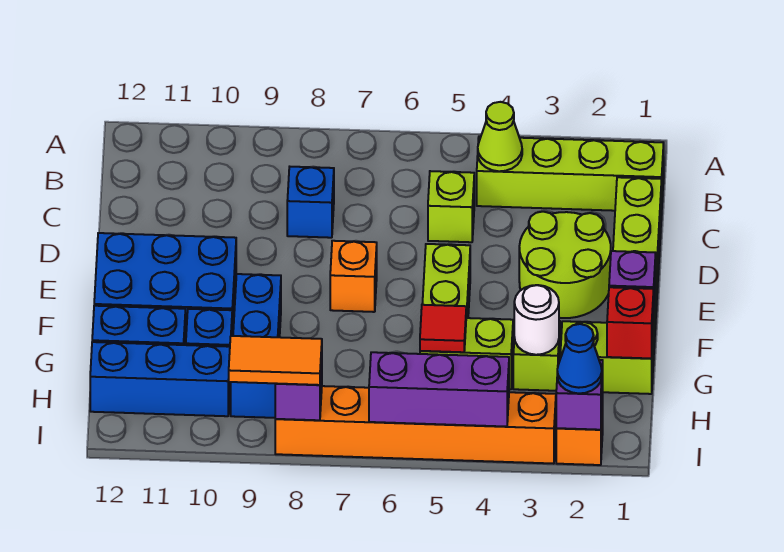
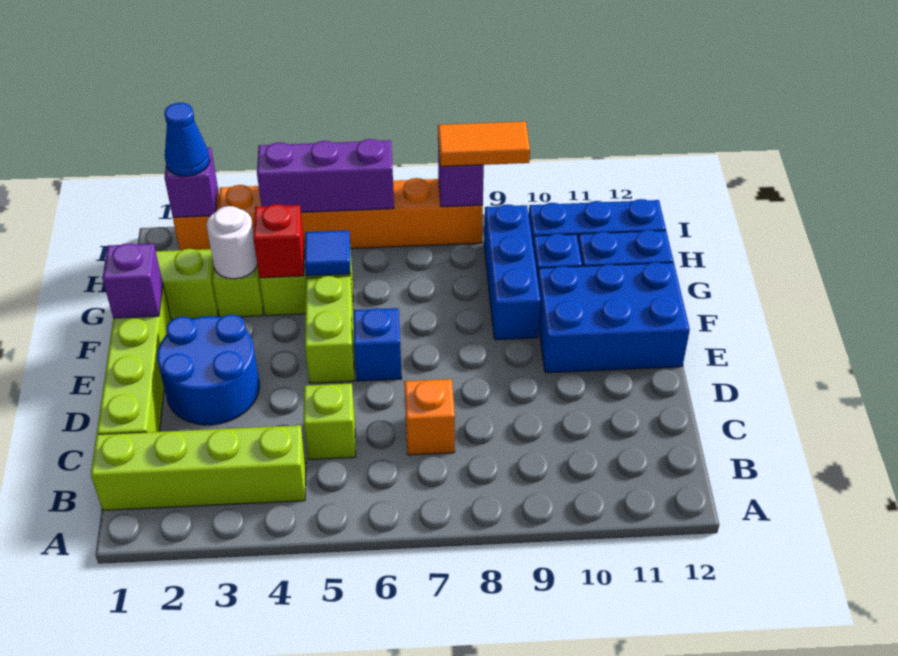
lime 1x1 cone [478,102,522,171] -> none
blue 1x1 brick [287,167,334,238] -> blue 1x1 brick moved to [353,308,402,381]
lime 2x2 round brick [519,212,611,318] -> blue 2x2 round brick [157,315,260,425]
orange 1x1 brick [330,241,377,312] -> orange 1x1 brick moved to [404,379,455,455]
red 1x1 brick [607,287,654,359] -> red 1x1 brick moved to [253,204,304,278]
red 1x1 tile [420,305,466,352] -> blue 1x1 tile [305,230,350,276]

